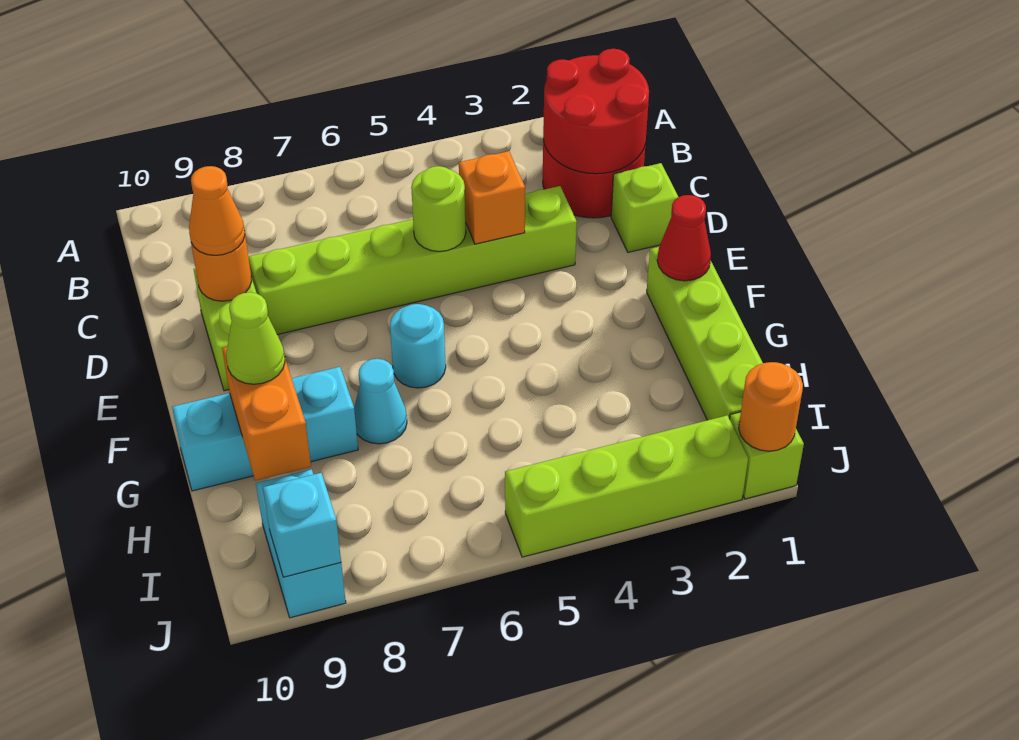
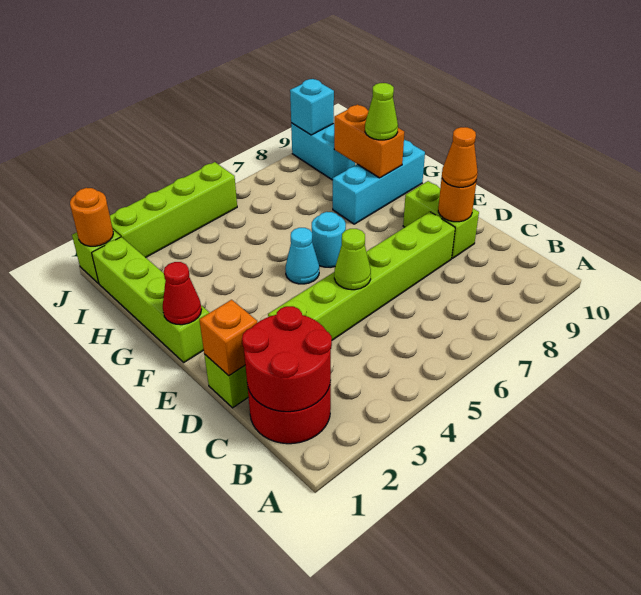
orange 1x1 brick [459,151,525,244] -> orange 1x1 brick moved to [199,300,257,376]
lime 1x1 round brick [411,166,466,251] -> lime 1x1 cone [334,229,371,290]
cyan 1x1 cone [354,359,407,444] -> cyan 1x1 cone moved to [285,228,319,284]

